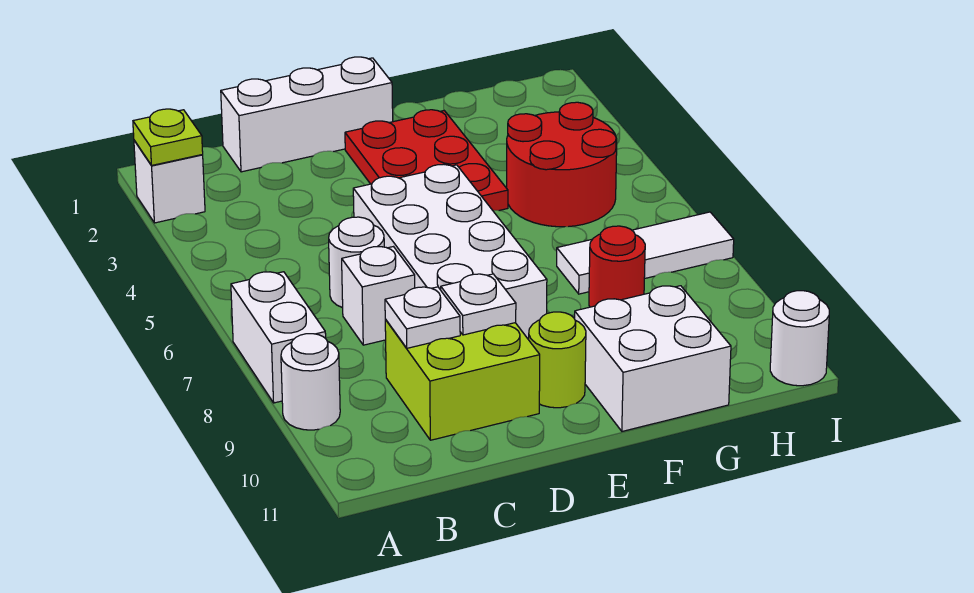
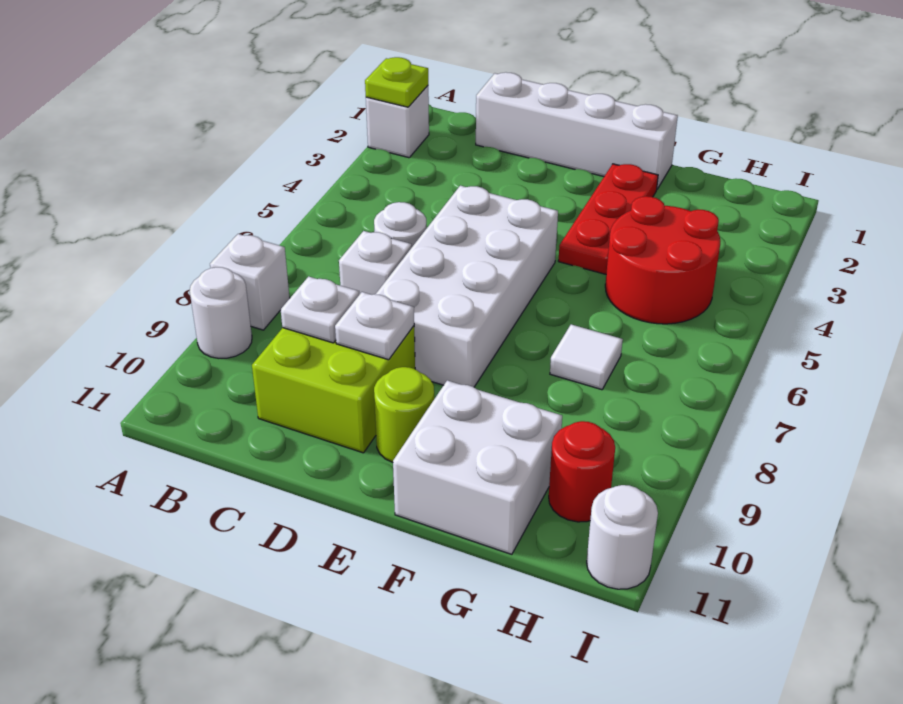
white 1x2 brick [231,272,326,403] -> white 1x1 brick [210,234,290,330]
white 1x3 brick [221,57,393,172] -> white 1x4 brick [476,72,678,189]
red 2x3 plate [345,110,508,211] -> red 1x3 plate [558,164,658,274]
white 1x3 tile [557,212,734,294] -> white 1x1 tile [550,324,623,390]
red 1x1 round brick [589,226,645,307] -> red 1x1 round brick moved to [549,421,615,522]

